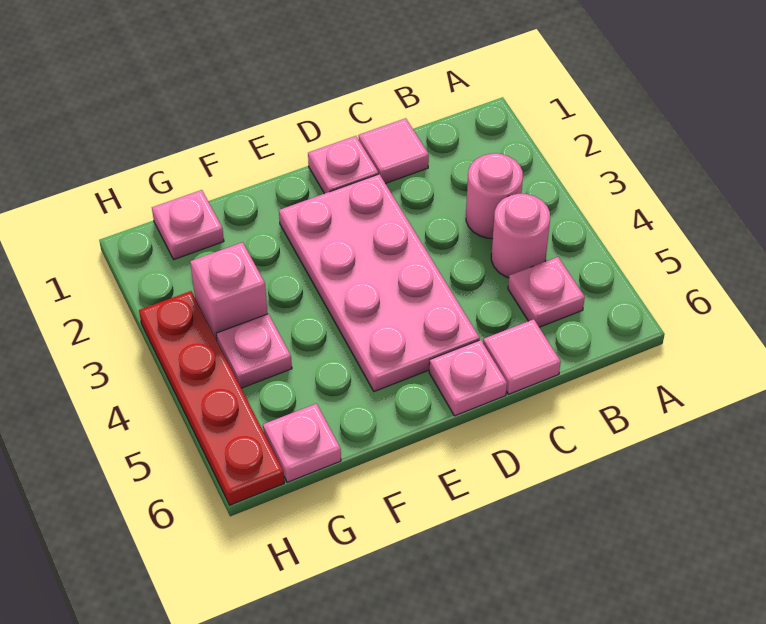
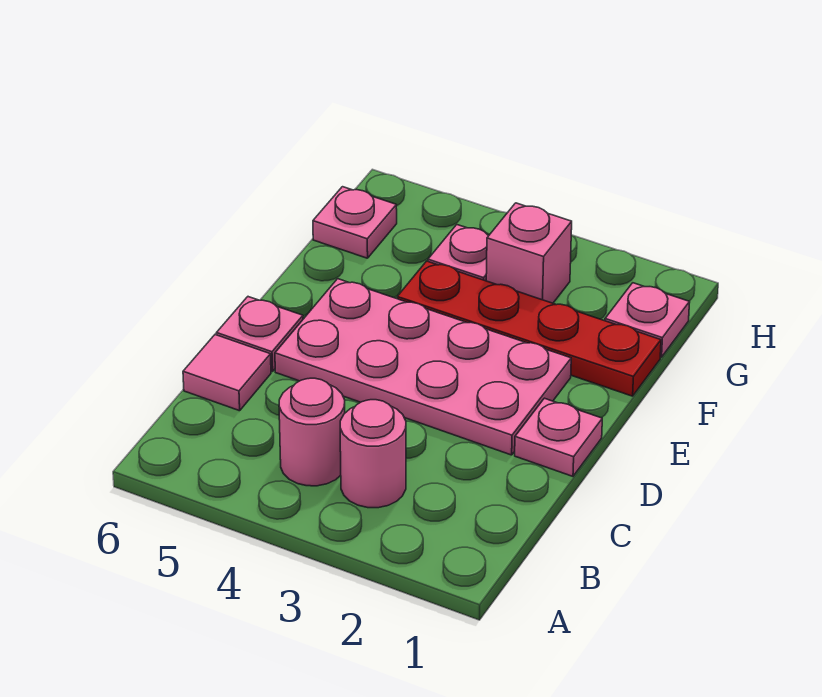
pink 1x1 plate [508,257,585,327] -> none
pink 1x1 tile [358,118,429,184] -> none
red 1x4 plate [139,291,284,505] -> red 1x4 plate moved to [397,261,661,396]

